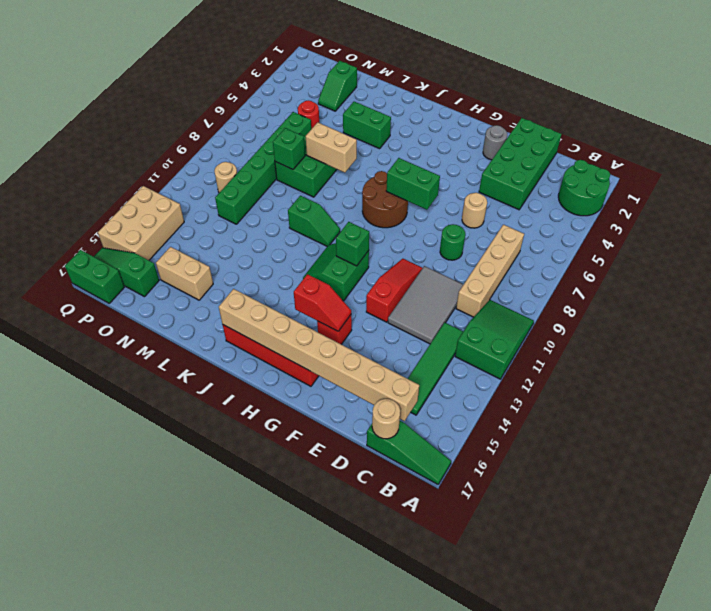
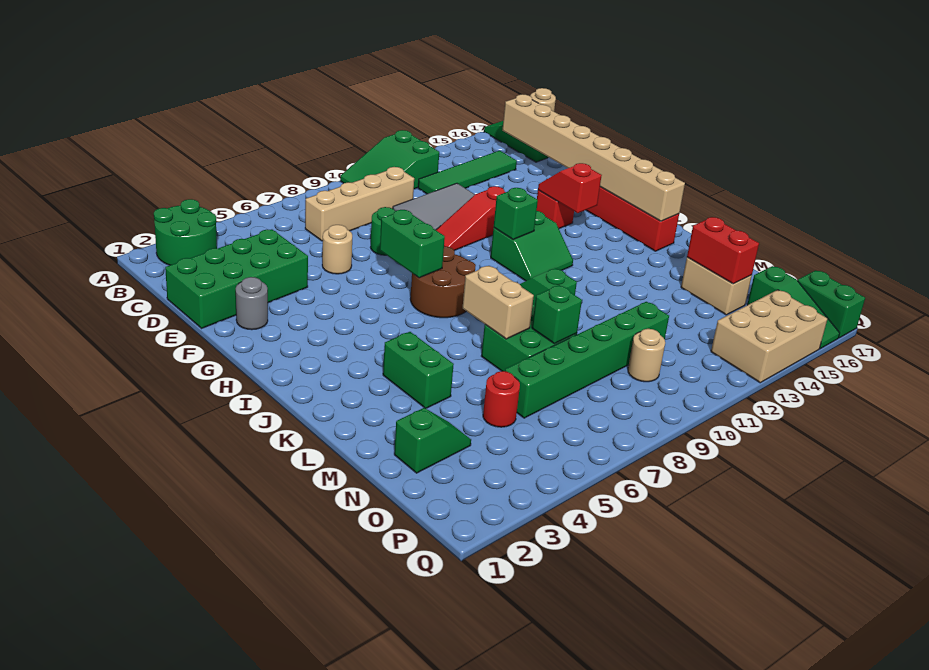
none -> red 1x2 brick [687,217,759,284]

